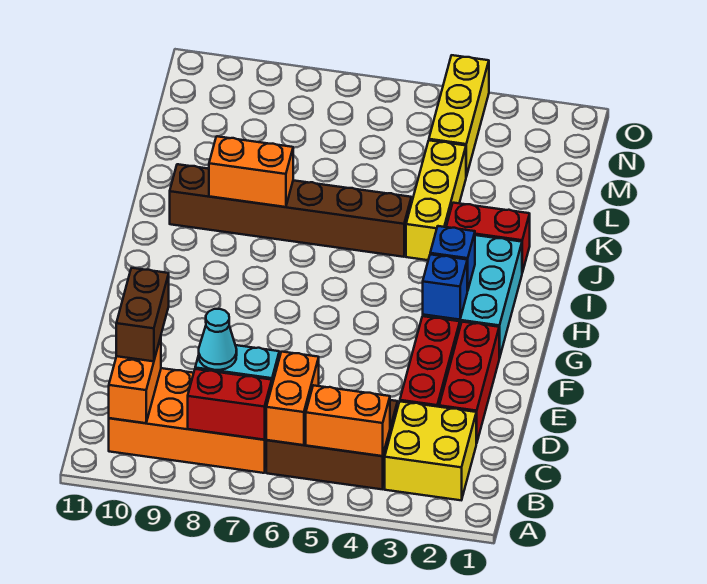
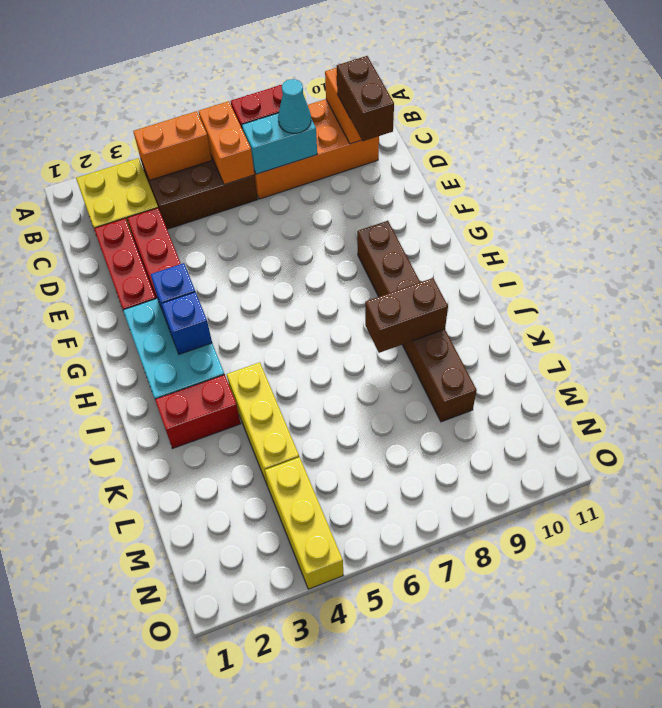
brown 1x6 brick [170,164,411,257] -> brown 1x6 brick turned to [357,221,477,422]
orange 1x2 brick [209,136,293,207] -> brown 1x2 brick [365,278,448,353]

